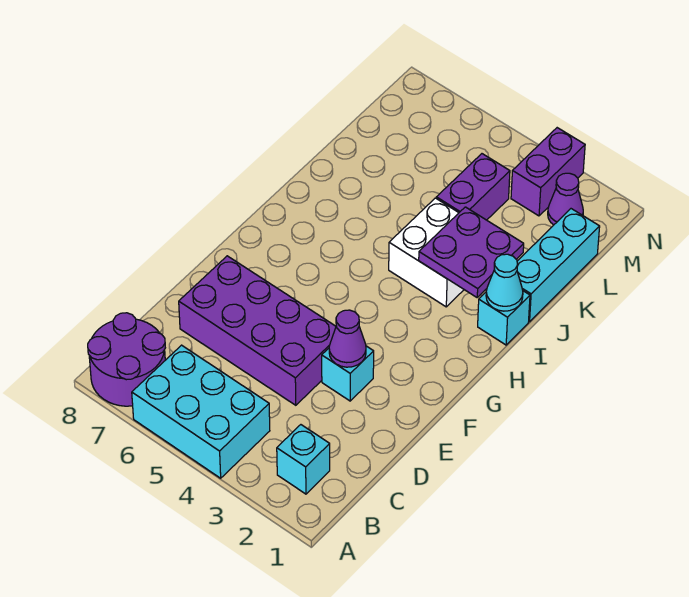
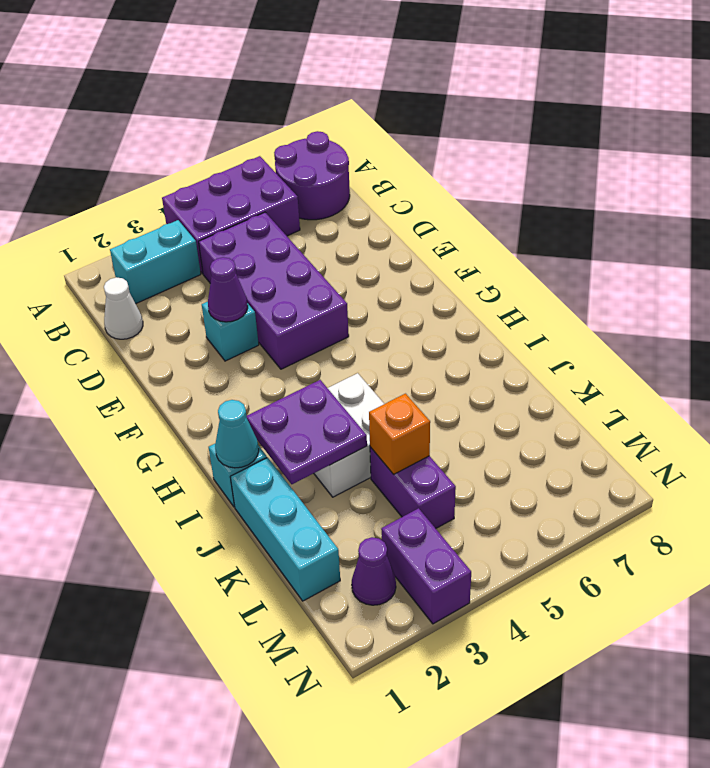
cyan 2x3 brick [132,345,270,478] -> purple 2x3 brick [162,156,300,274]
cyan 1x1 brick [277,425,330,494] -> cyan 1x2 brick [110,220,201,304]
none -> white 1x1 cone [104,277,143,339]
purple 2x4 brick [179,256,336,405] -> purple 2x4 brick turned to [199,212,349,369]
none -> orange 1x1 brick [369,394,430,474]

